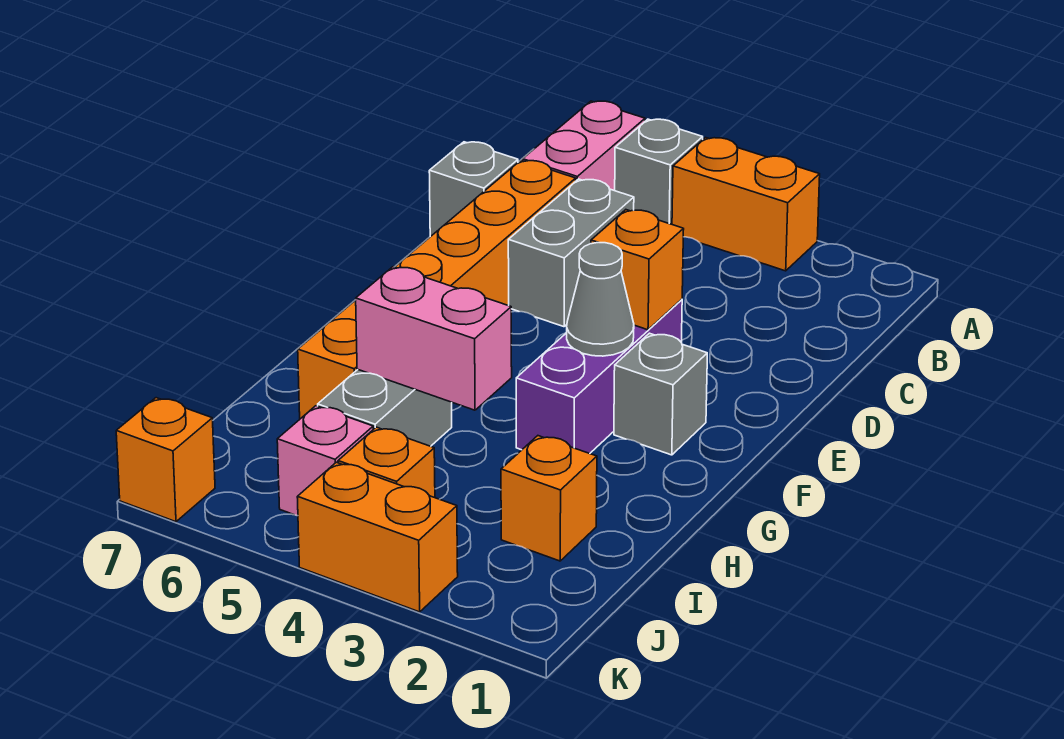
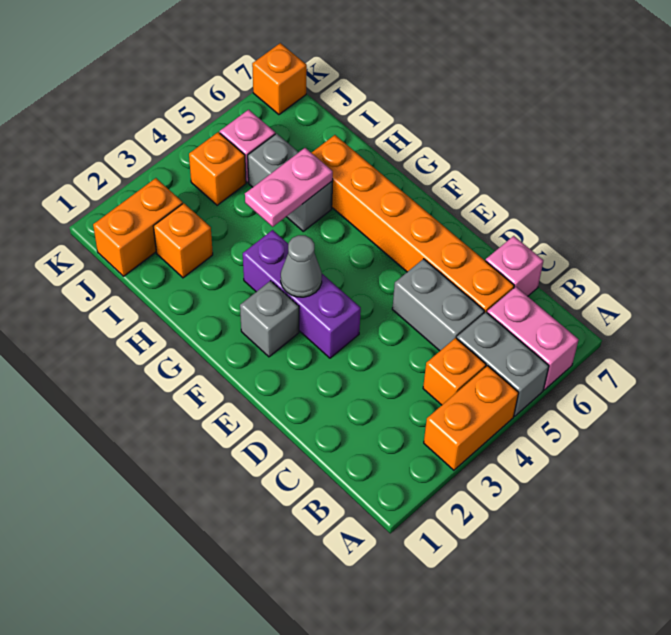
grey 1x1 brick [615,119,703,224] -> grey 1x2 brick [457,312,549,416]
grey 1x1 brick [429,142,518,237] -> pink 1x1 brick [486,236,543,296]
orange 1x1 brick [591,210,684,330] -> orange 1x1 brick moved to [423,338,486,405]
pink 1x2 brick [356,267,512,410] -> pink 1x2 plate [245,148,333,227]
orange 1x2 brick [297,462,458,612] -> orange 1x2 brick moved to [93,178,183,276]

